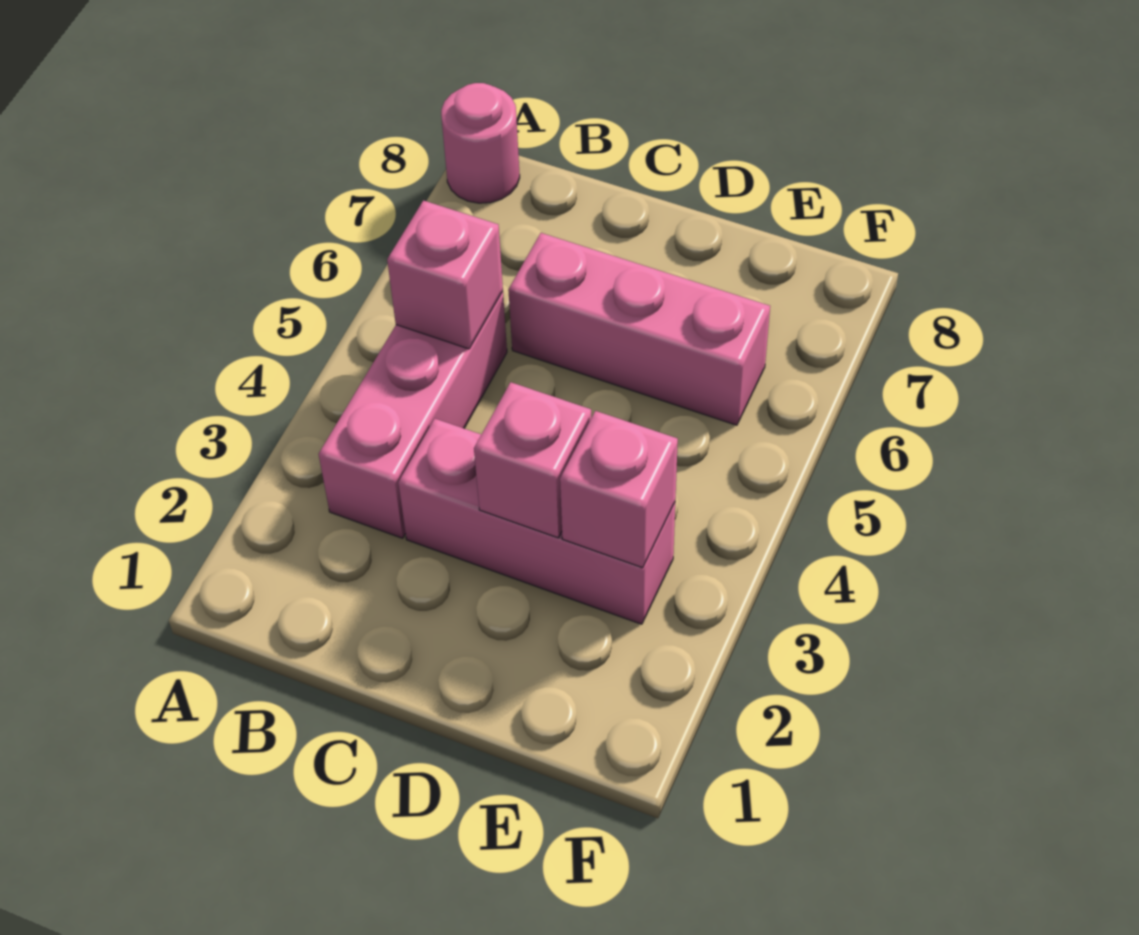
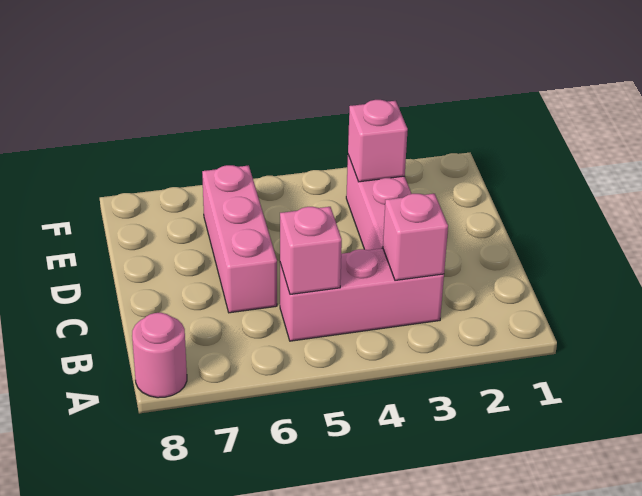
pink 1x1 brick [474,382,591,538] -> pink 1x1 brick moved to [383,194,448,280]

